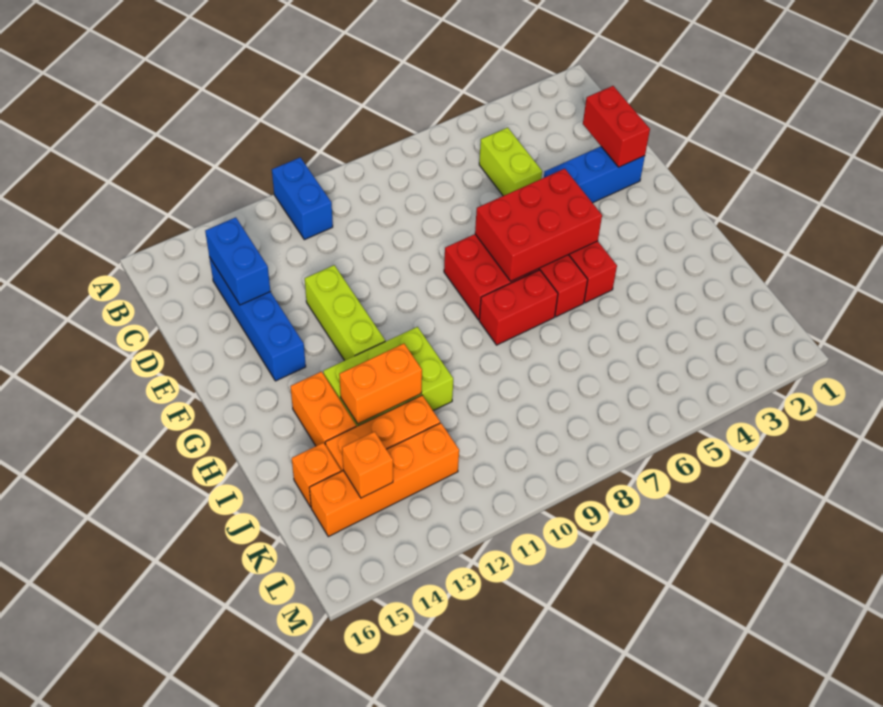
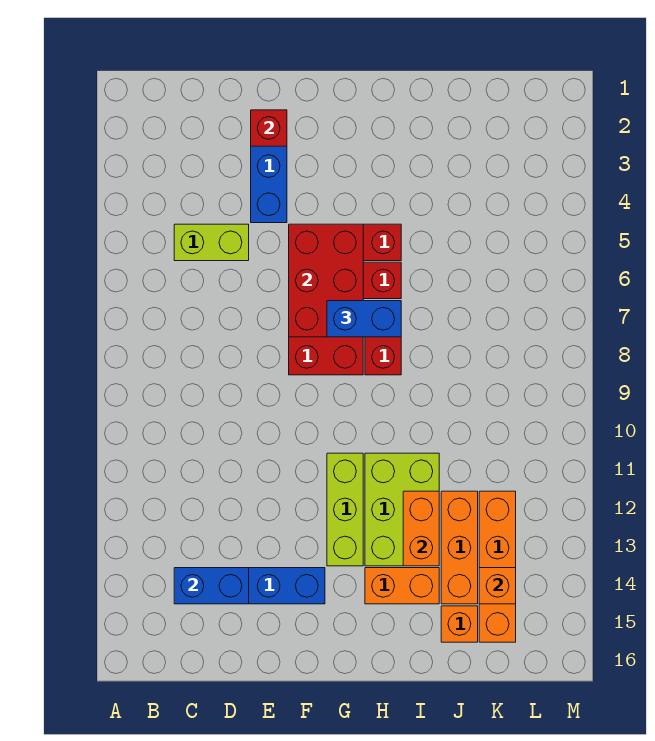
blue 1x2 brick [272,158,333,240] -> blue 1x2 brick moved to [327,301,401,337]
red 1x2 brick [583,86,650,167] -> red 1x1 brick [251,110,287,146]
lime 1x3 brick [305,265,385,361] -> lime 1x3 brick turned to [327,453,363,566]

